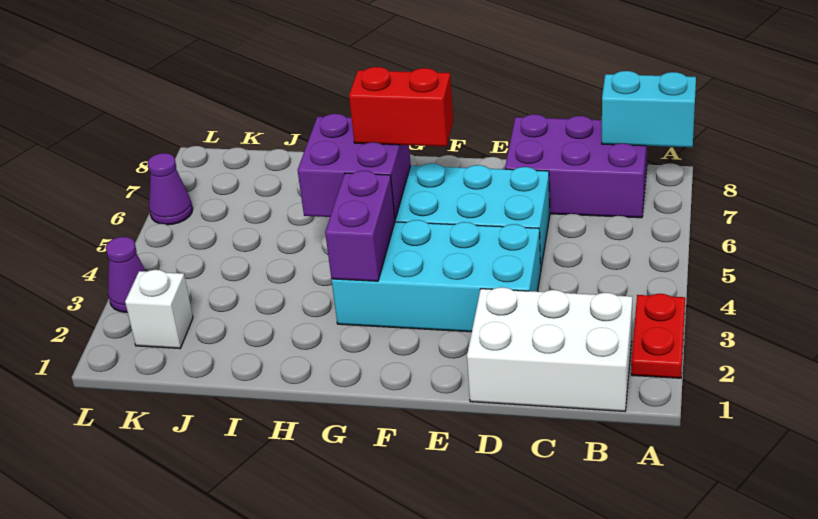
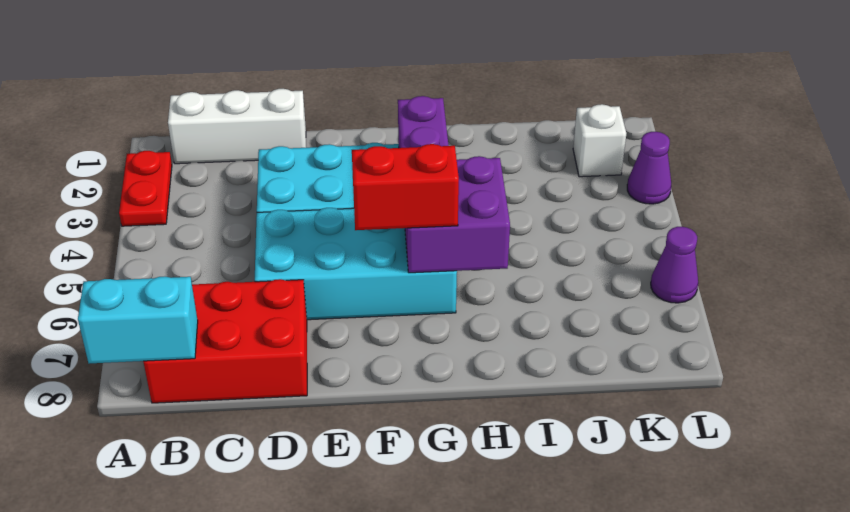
white 2x3 brick [467,287,632,411] -> white 1x3 brick [168,89,306,164]
purple 2x3 brick [505,114,647,218] -> red 2x3 brick [143,279,307,403]

